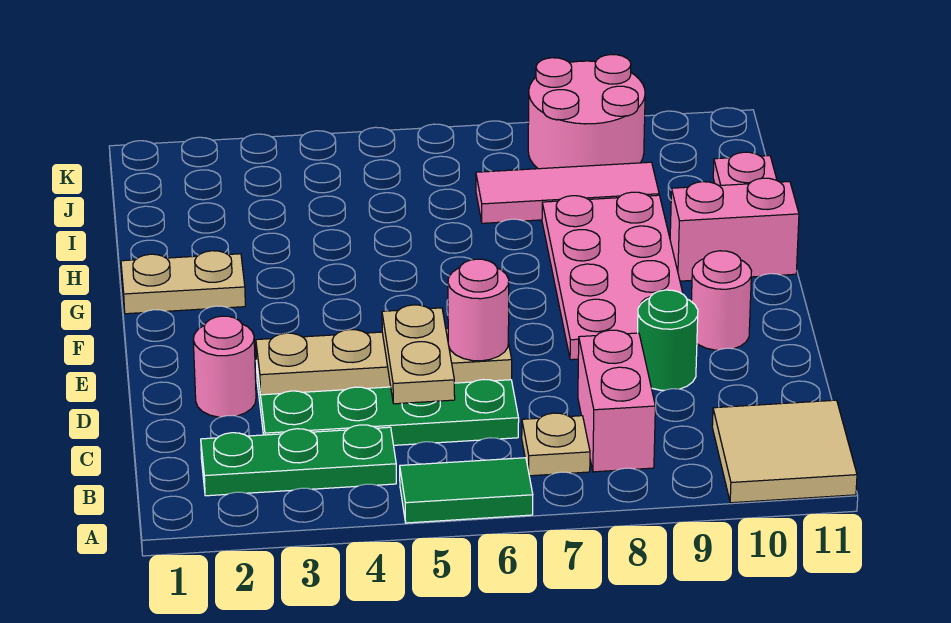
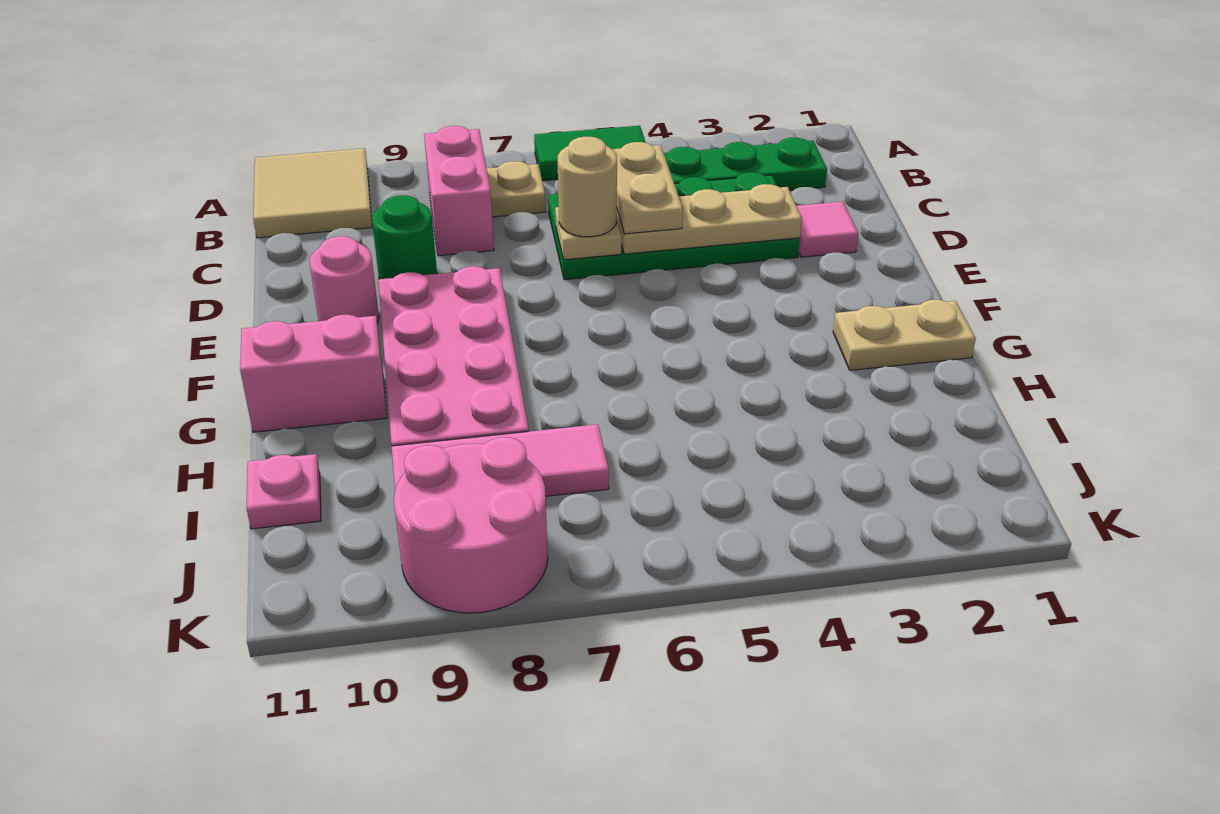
pink 1x1 round brick [193,316,256,417] -> pink 1x1 tile [797,202,858,257]
pink 1x1 round brick [448,259,509,361] -> tan 1x1 round brick [557,137,617,237]

